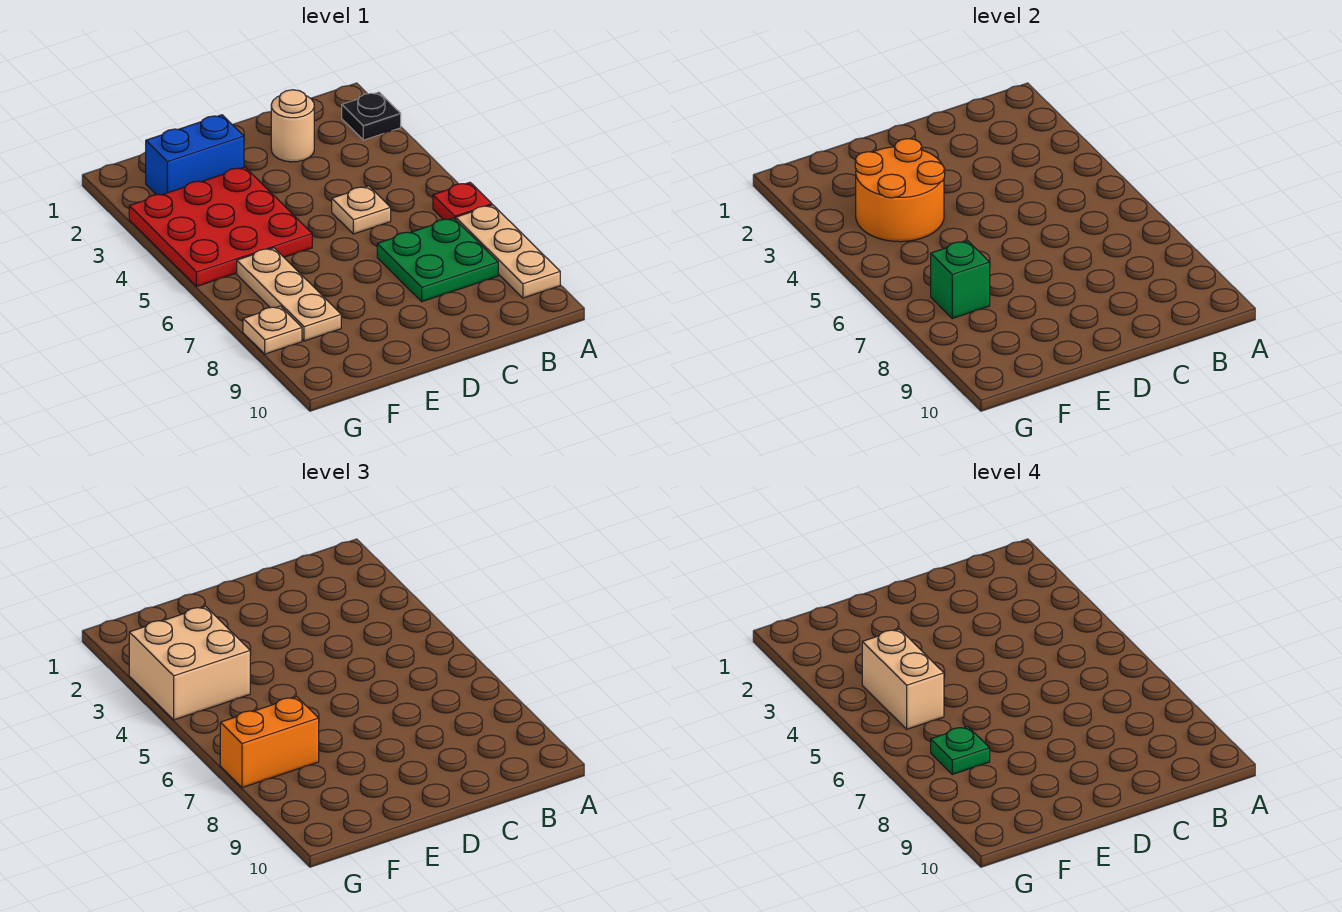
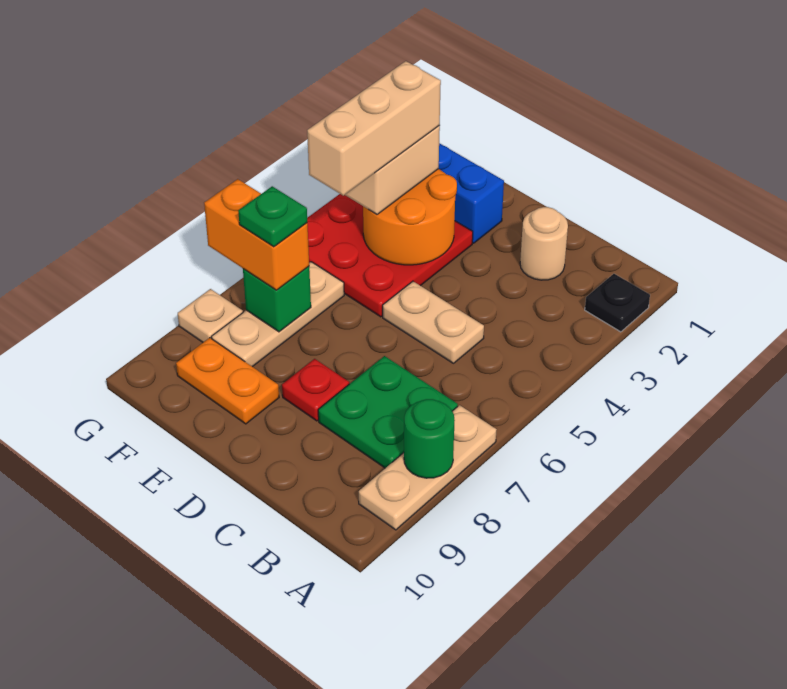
red 1x1 plate [433,182,492,220] -> red 1x1 plate moved to [282,359,349,421]
none -> green 1x1 round brick [404,399,455,478]
tan 1x1 plate [332,186,391,234] -> tan 1x2 plate [383,281,484,363]
none -> orange 1x2 plate [176,338,279,424]
tan 1x2 brick [862,629,944,729] -> tan 1x3 brick [307,61,441,196]

